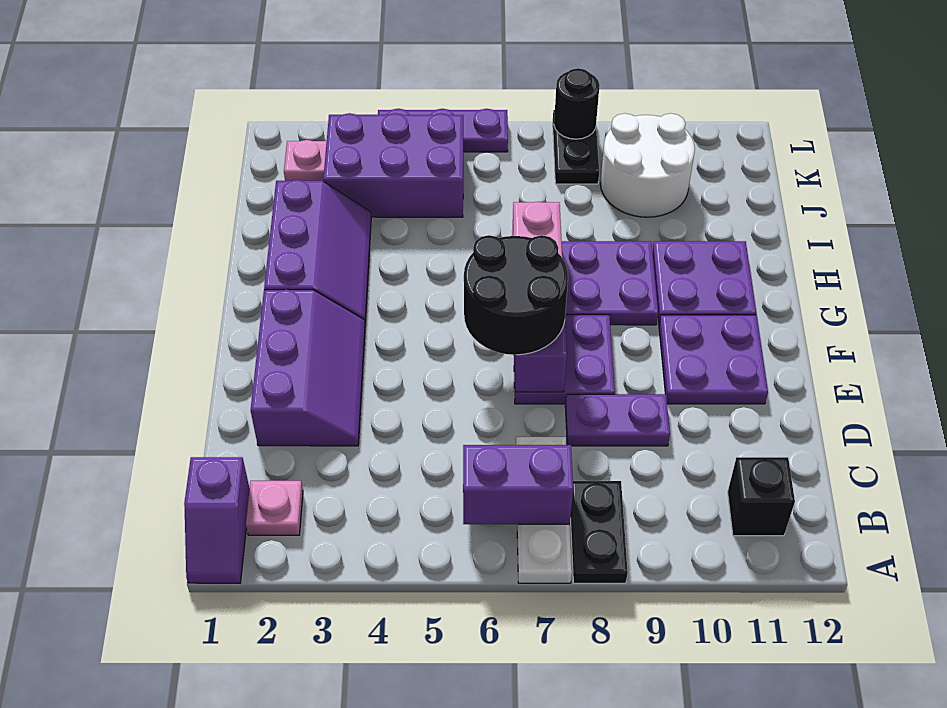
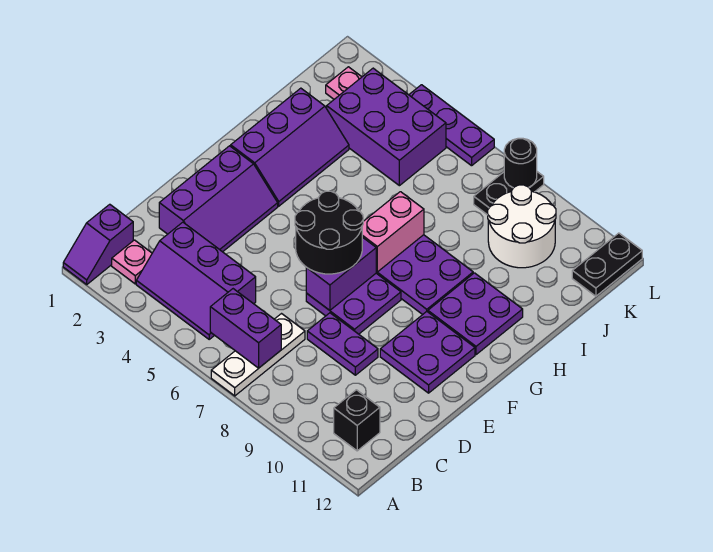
black 1x2 plate [570,481,628,583] -> black 1x2 plate moved to [572,233,642,296]
none -> purple 2x3 slope [136,222,256,339]

